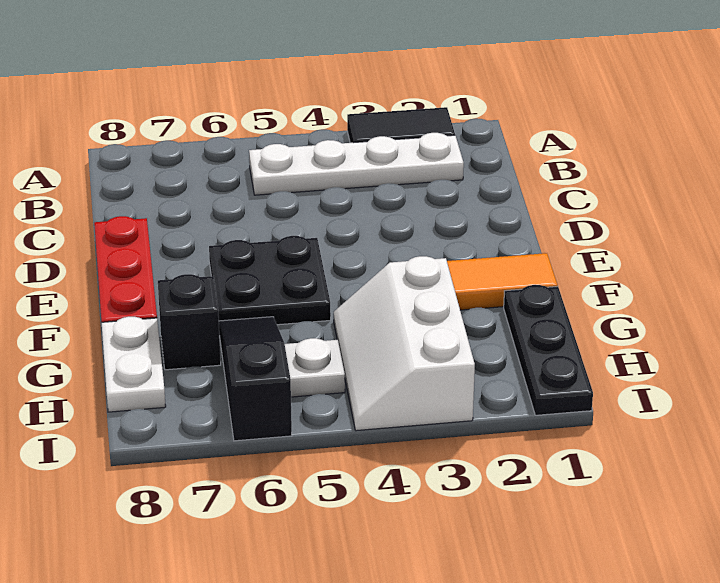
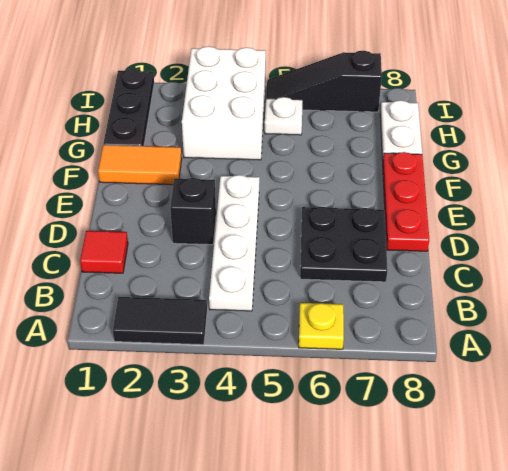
none -> yellow 1x1 plate [299,303,344,349]
white 1x4 plate [249,133,464,195] -> white 1x4 plate turned to [209,175,260,311]
none -> red 1x1 tile [80,231,128,273]
black 2x2 plate [209,236,331,325] -> black 2x2 plate moved to [300,207,387,282]
white 2x3 slope [334,256,475,431] -> white 2x3 brick [182,46,266,160]
black 1x3 slope [219,317,292,441] -> black 1x3 slope turned to [266,51,382,112]
black 1x1 brick [158,274,221,370] -> black 1x1 brick moved to [170,178,216,245]

